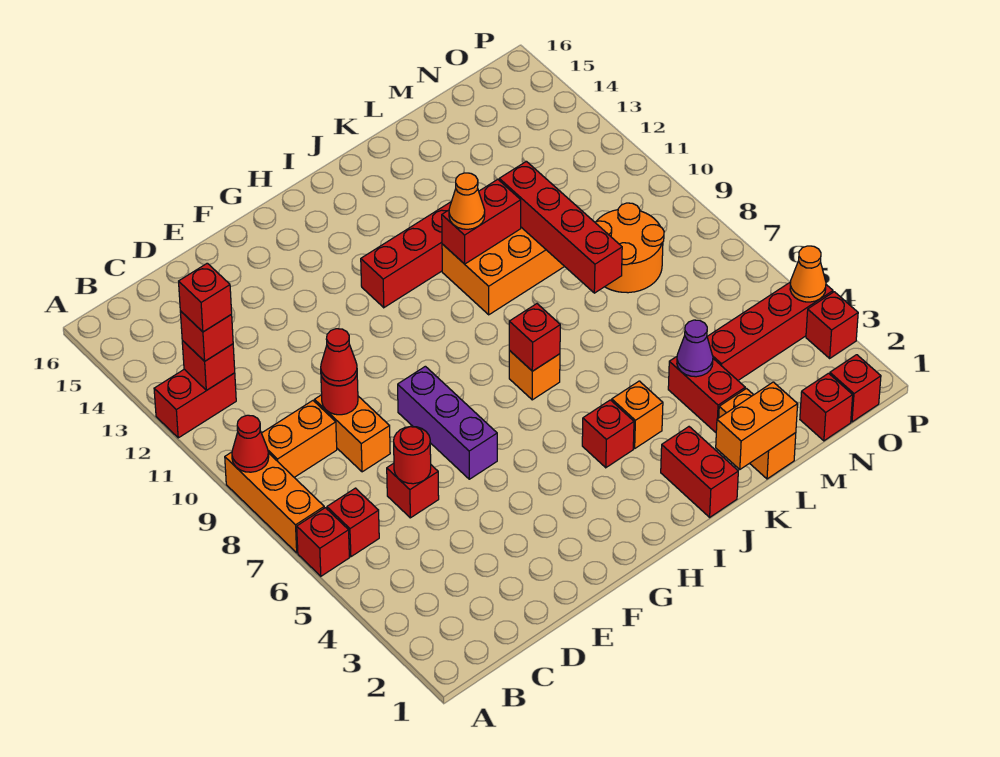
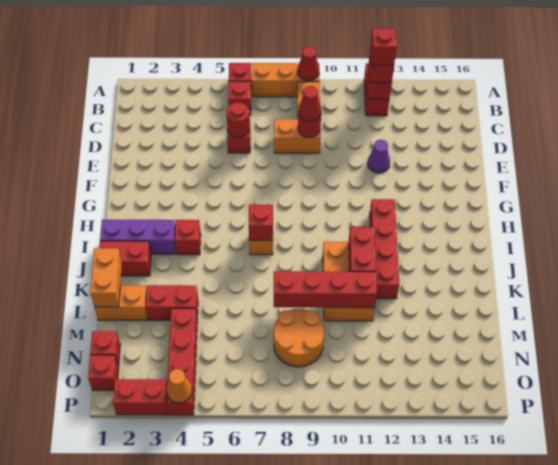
purple 1x3 brick [398,366,497,479] -> purple 1x3 brick moved to [100,220,176,254]
orange 1x1 brick [612,381,663,448] -> none
orange 1x1 cone [449,173,485,229] -> none
purple 1x1 cone [677,320,713,377] -> purple 1x1 cone moved to [368,140,390,173]
red 1x1 brick [806,292,858,358] -> red 1x2 brick [113,379,168,415]

